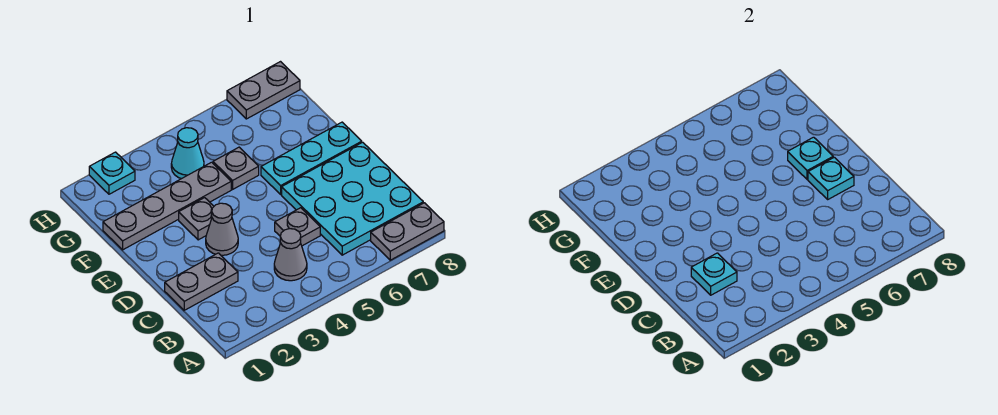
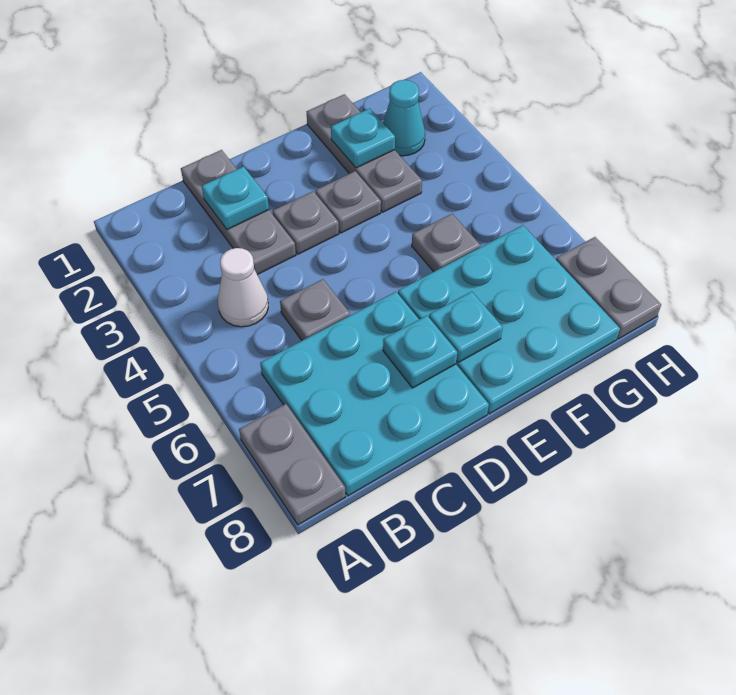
grey 1x1 cone [274,229,307,281] -> white 1x1 cone [218,248,268,327]
grey 1x2 plate [165,253,238,310] -> grey 1x3 plate [181,150,296,275]
grey 1x1 cone [206,203,238,255] -> grey 1x1 plate [272,191,339,254]
cyan 1x3 plate [261,122,362,194] -> cyan 3x3 plate [398,225,620,414]
grey 1x4 plate [103,162,231,250] -> grey 1x3 plate [307,94,422,212]
cyan 1x1 cone [171,128,204,179] -> cyan 1x1 cone moved to [383,80,425,156]
cyan 1x1 plate [89,152,135,194] -> cyan 1x1 plate moved to [331,108,395,168]

